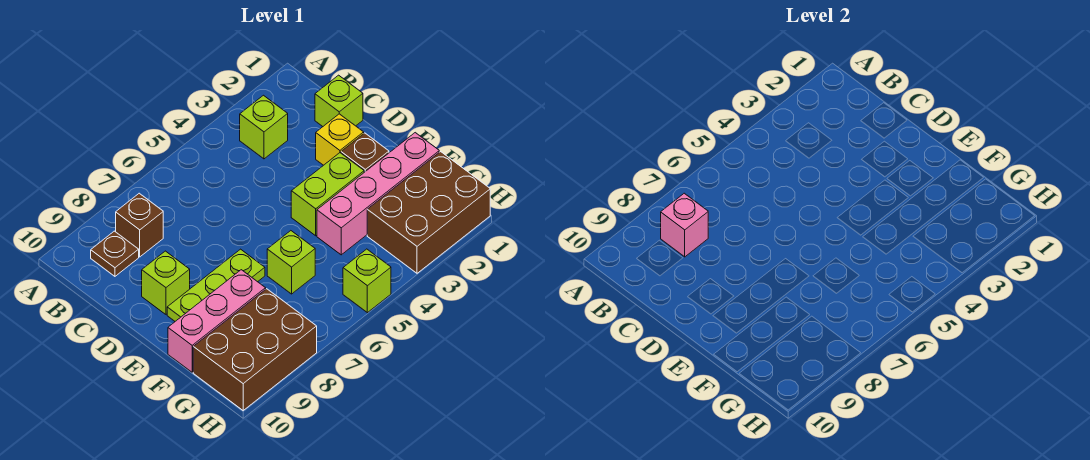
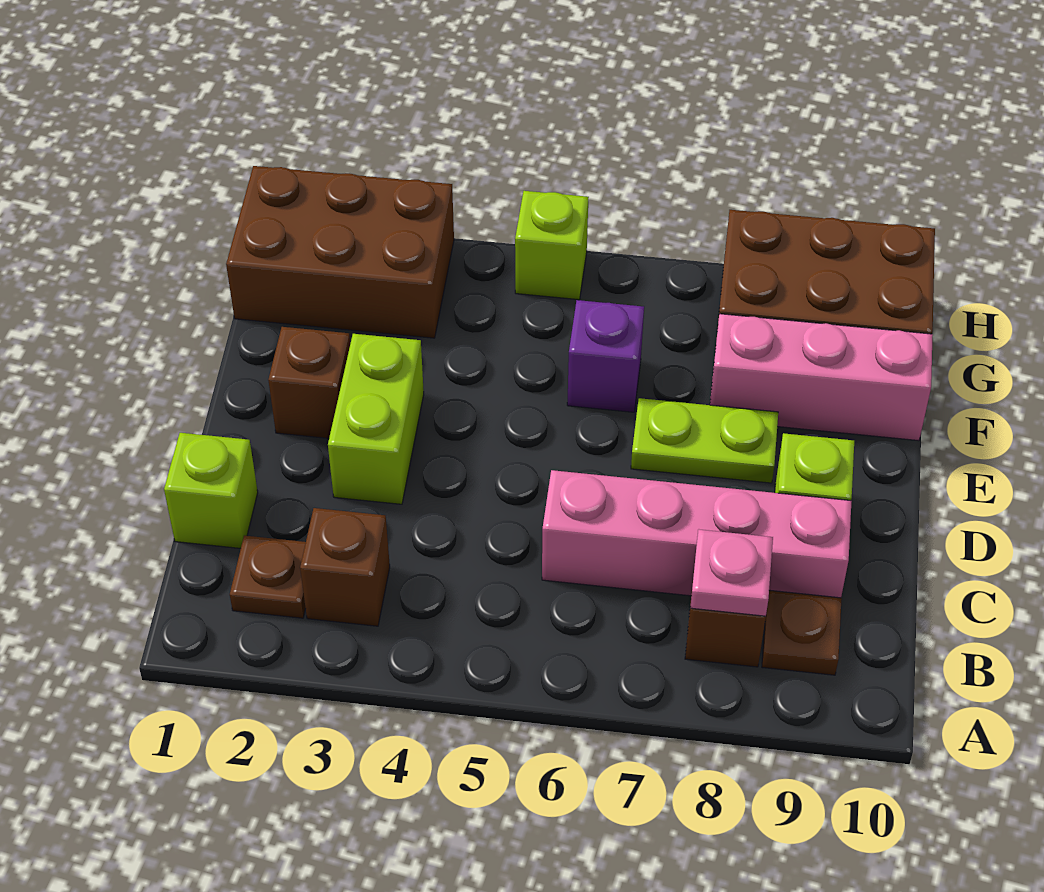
none -> brown 1x1 plate [230,536,306,618]
lime 1x1 brick [240,95,288,159] -> brown 1x1 brick [300,508,390,626]
pink 1x1 brick [661,193,708,257] -> pink 1x1 plate [690,530,773,617]
yellow 1x1 brick [316,114,364,165] -> none
lime 1x2 brick [291,153,364,236] -> lime 1x2 brick turned to [328,334,424,504]
lime 1x3 plate [167,249,265,321] -> lime 1x2 plate [631,398,778,483]
pink 1x4 brick [317,133,439,255] -> pink 1x4 brick moved to [542,470,851,598]
lime 1x1 brick [267,231,315,294] -> purple 1x1 brick [567,300,644,412]

